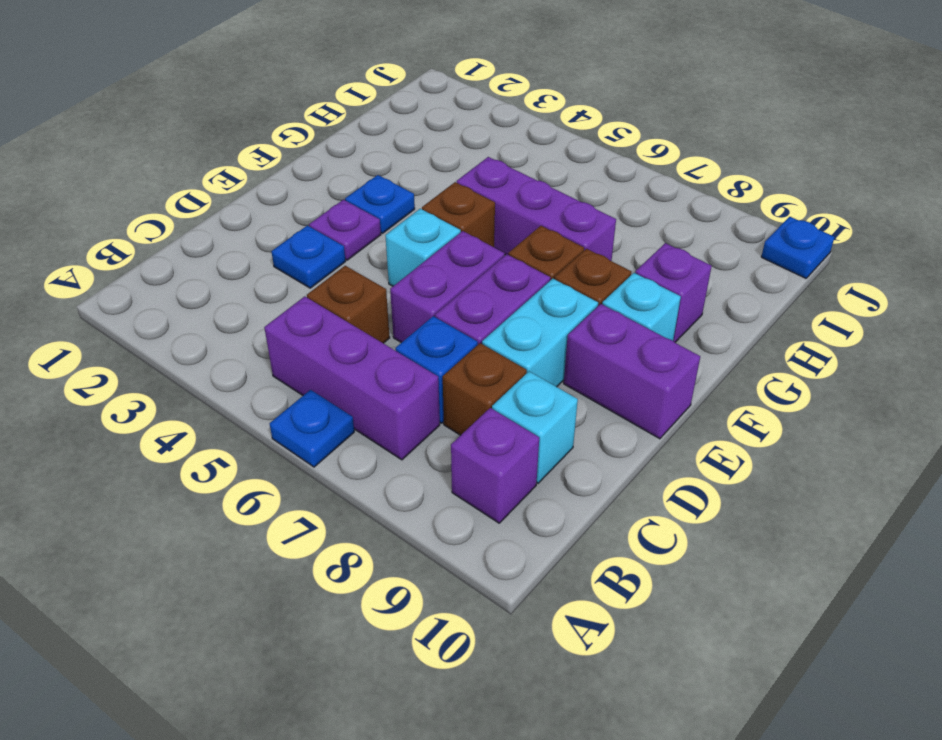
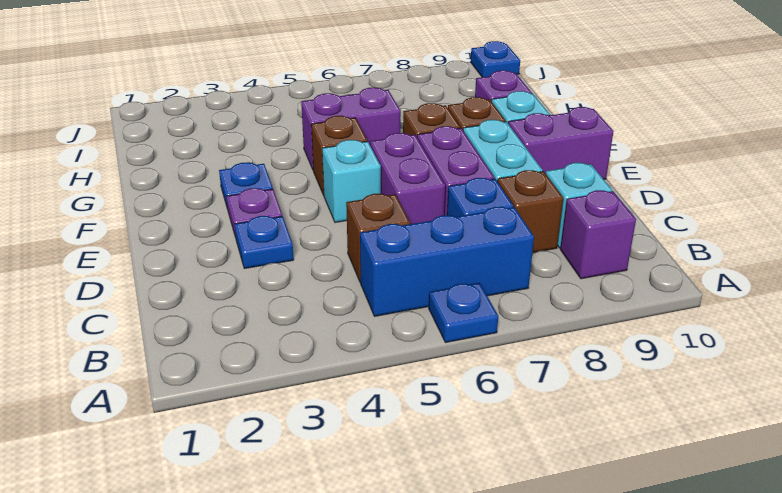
purple 1x3 brick [264,296,440,460] -> blue 1x3 brick [360,207,534,316]
purple 1x3 brick [457,157,616,261] -> purple 1x2 brick [301,88,401,169]

